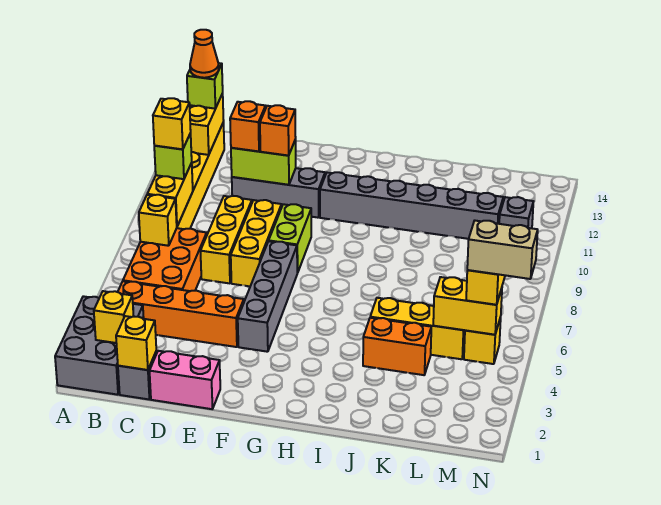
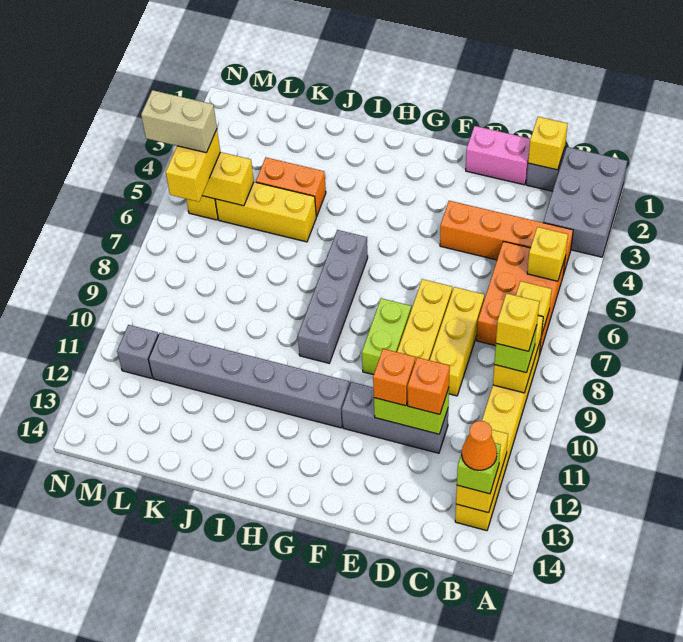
yellow 1x1 brick [94,291,134,343] -> yellow 1x1 brick moved to [527,227,568,281]
grey 1x4 brick [238,241,297,352] -> grey 1x4 brick moved to [298,230,368,363]

